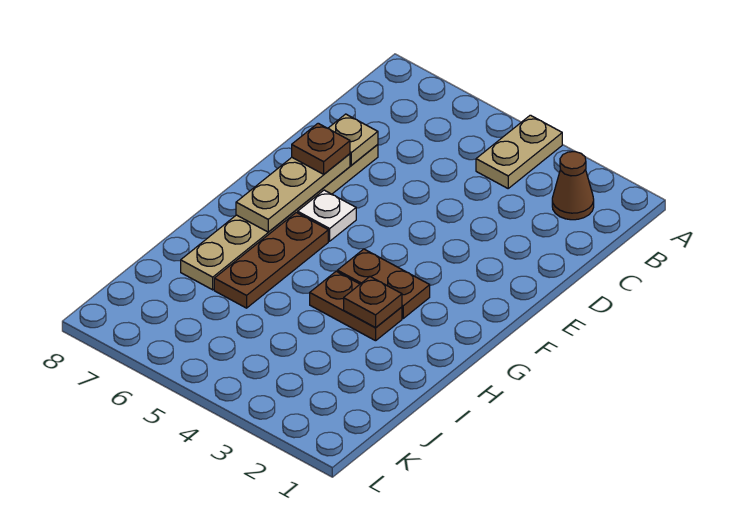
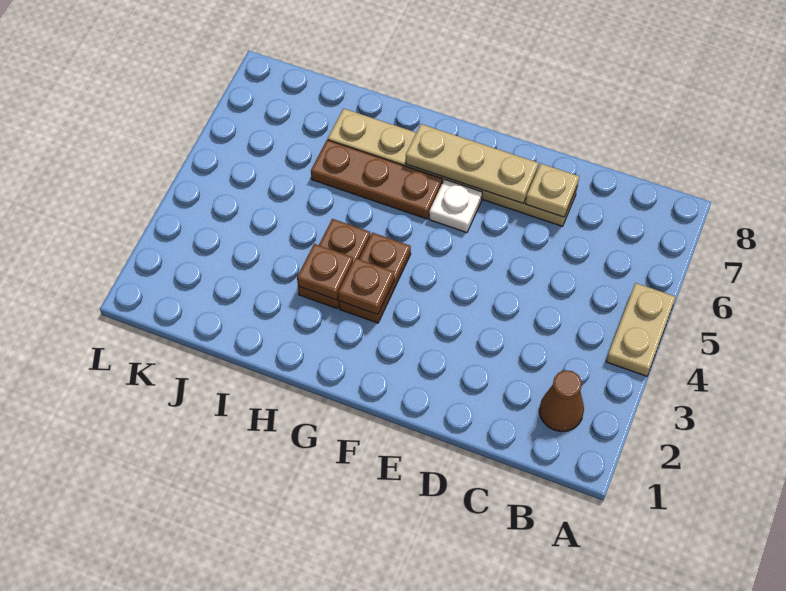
tan 1x2 plate [476,115,562,188] -> tan 1x2 plate turned to [606,283,676,376]
brown 1x1 plate [292,123,350,174] -> brown 1x1 plate moved to [338,258,394,315]

